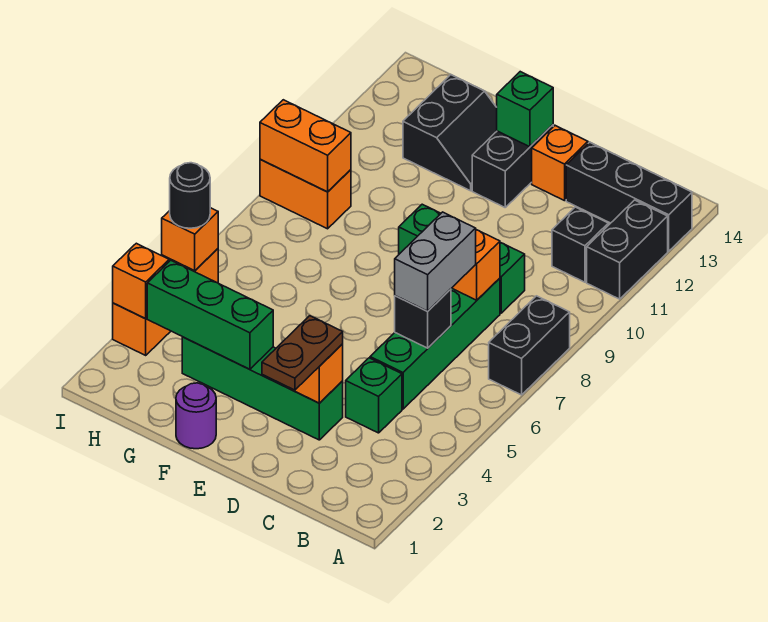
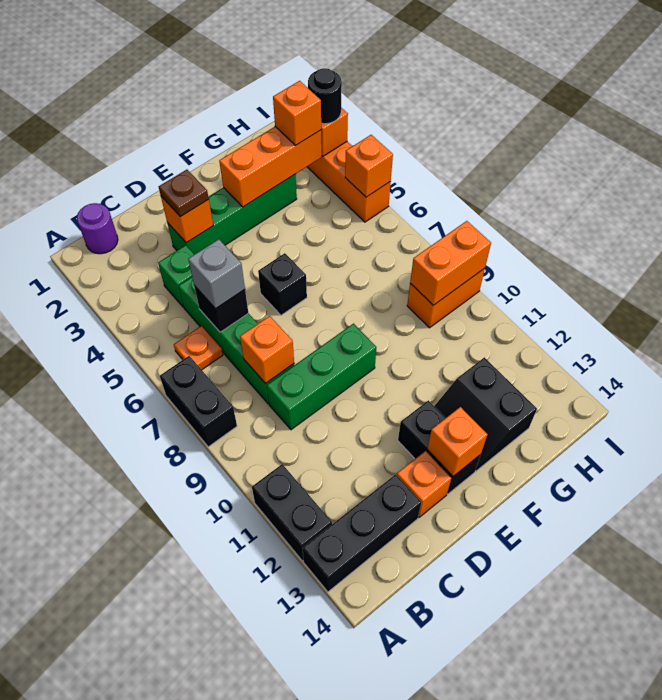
none -> orange 1x1 plate [174,326,223,370]
black 1x1 brick [552,207,608,282] -> black 1x1 brick moved to [258,253,307,315]
grey 1x2 brick [395,212,476,311] -> grey 1x1 brick [188,239,245,309]
brown 1x2 plate [262,316,343,390] -> brown 1x1 plate [159,170,209,217]
green 1x1 brick [497,72,553,147] -> orange 1x1 brick [427,407,488,476]
purple 1x1 round brick [176,383,216,449] -> purple 1x1 round brick moved to [77,203,118,254]
green 1x3 brick [147,260,273,369] -> orange 1x3 brick [219,127,322,207]
none -> orange 1x1 brick [273,81,321,145]
black 1x1 round brick [170,163,210,228] -> black 1x1 round brick moved to [308,68,342,124]

